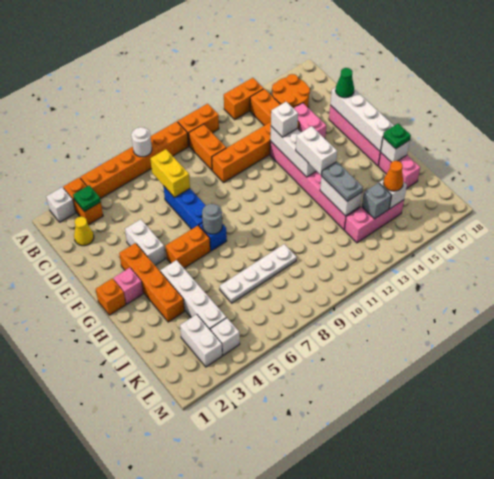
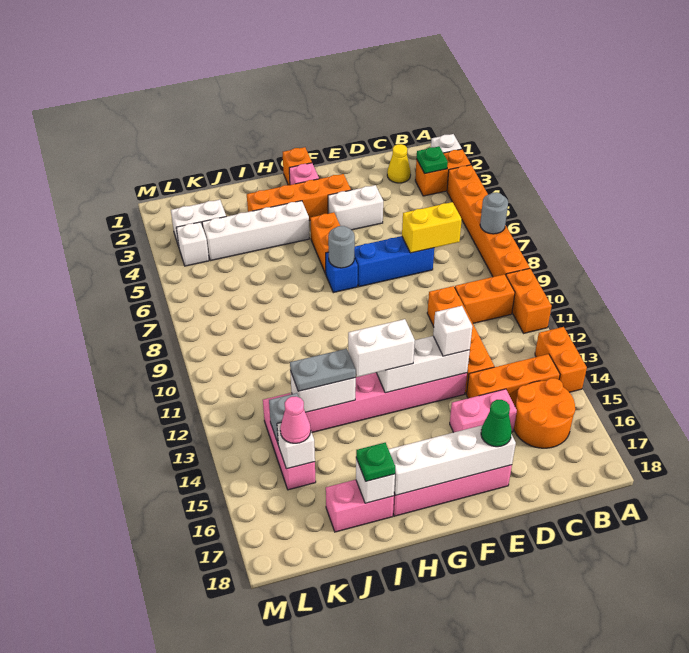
white 1x1 round brick [131,127,152,157] -> grey 1x1 round brick [480,192,508,234]
white 1x4 plate [220,244,296,303] -> none
orange 1x1 cone [383,161,403,191] -> pink 1x1 cone [280,396,311,443]

